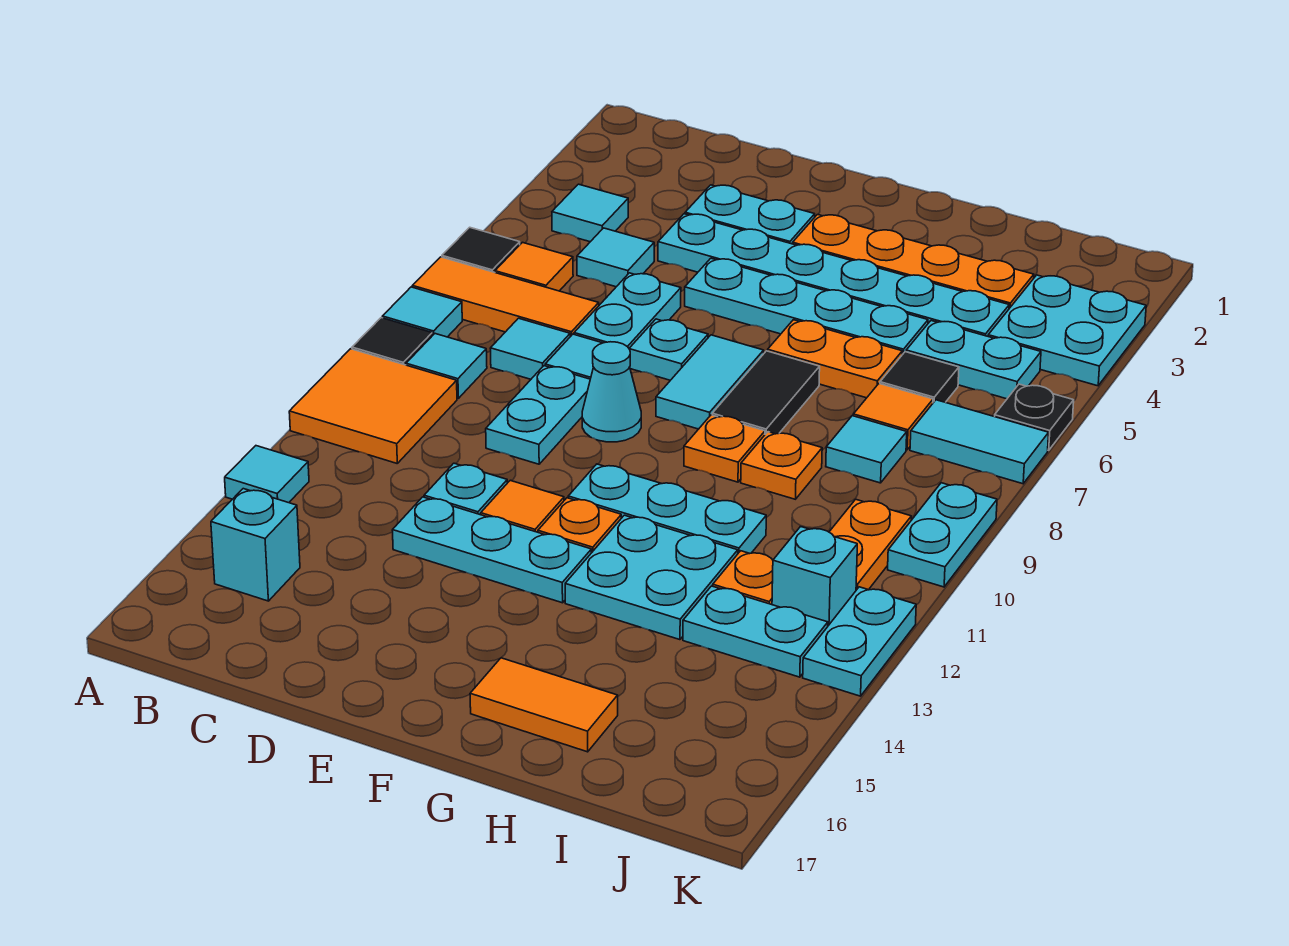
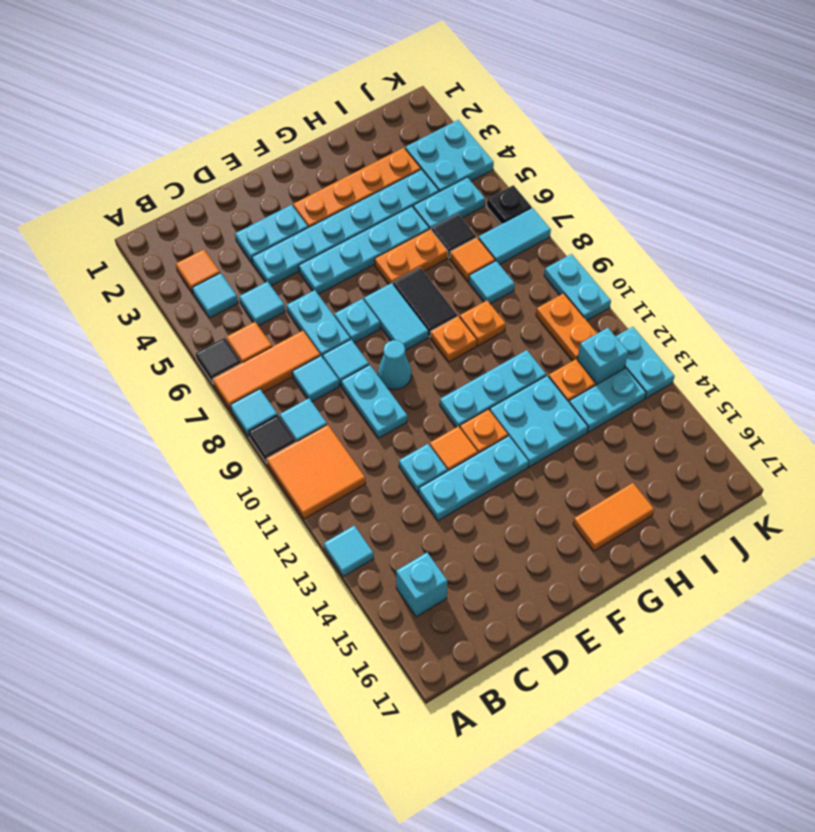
none -> orange 1x1 tile [176,249,220,293]

